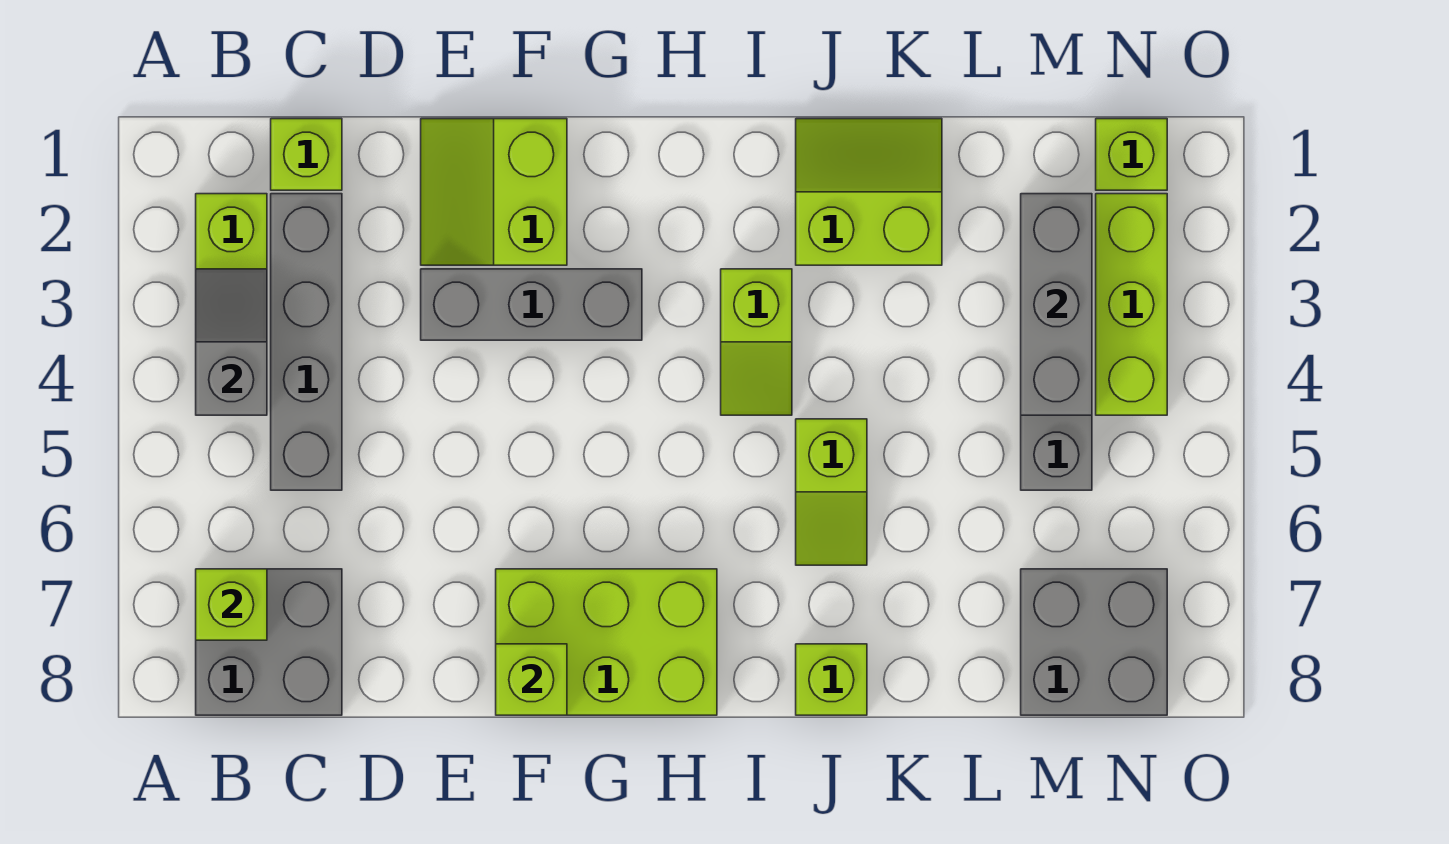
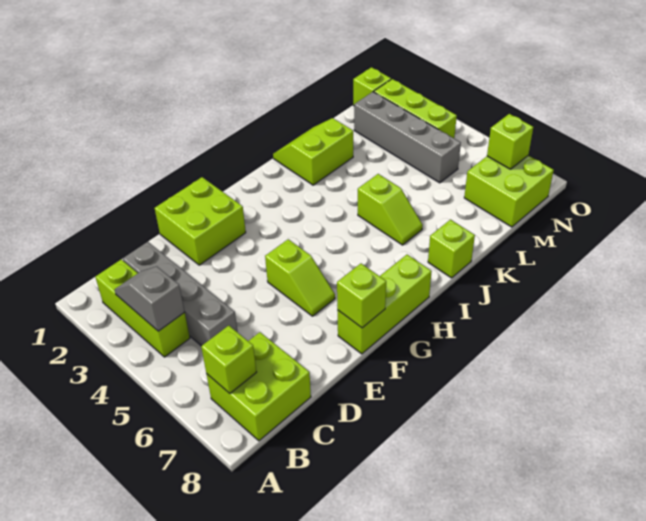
grey 2x2 brick [196,569,342,715] -> lime 2x2 brick [207,332,311,441]
lime 1x1 brick [271,119,342,190] -> lime 1x1 brick moved to [487,114,533,169]
lime 2x2 slope [421,119,567,265] -> lime 2x2 brick [155,177,246,265]
grey 1x3 brick [421,269,642,340] -> none
lime 2x3 brick [496,569,717,715] -> lime 1x3 brick [337,255,432,354]
lime 1x2 slope [721,269,792,415] -> lime 1x2 slope moved to [265,239,335,316]
grey 1x3 brick [1021,194,1092,415] -> none
grey 2x2 brick [1021,569,1167,715] -> lime 2x2 brick [464,155,554,227]

